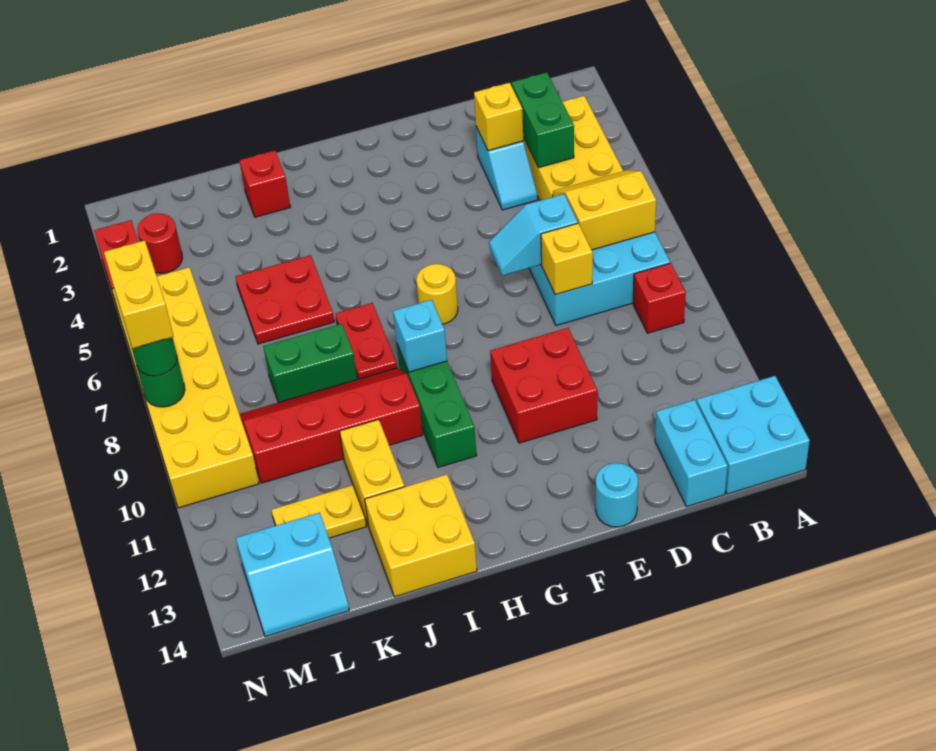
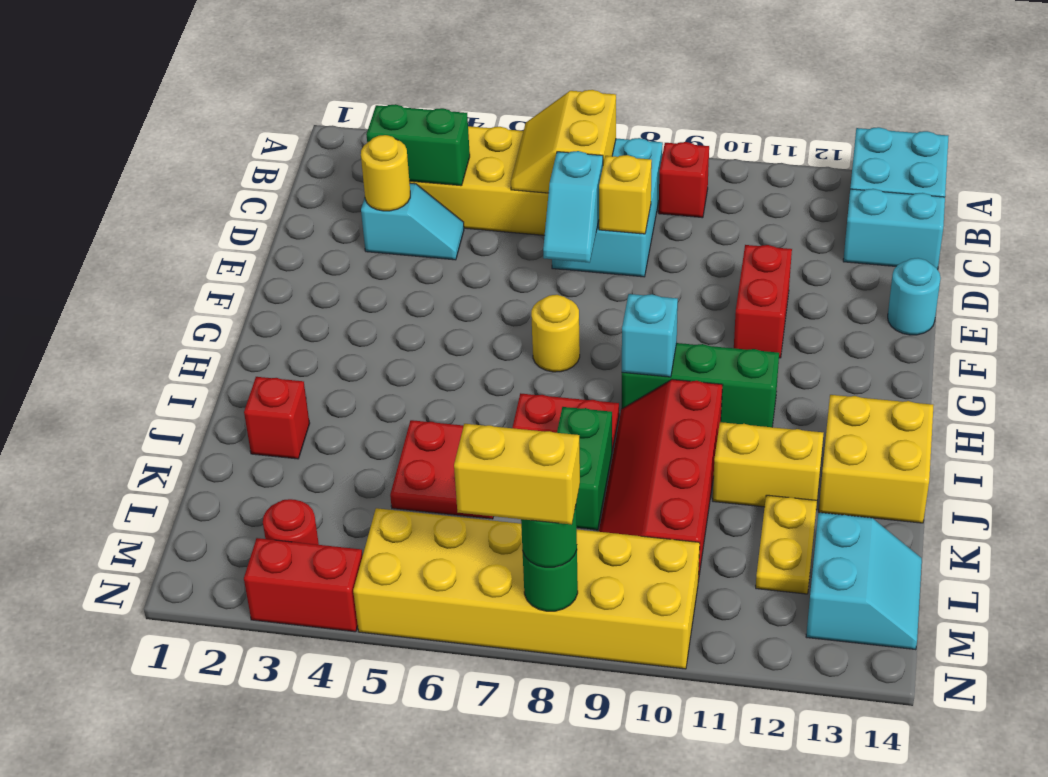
yellow 1x1 brick [474,83,524,151] -> yellow 1x1 round brick [361,135,410,211]
red 2x2 brick [490,328,597,443] -> red 1x2 brick [734,245,792,358]

